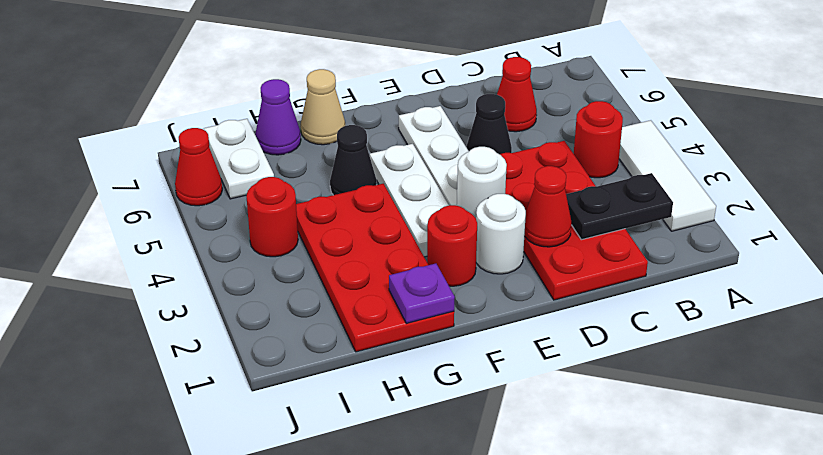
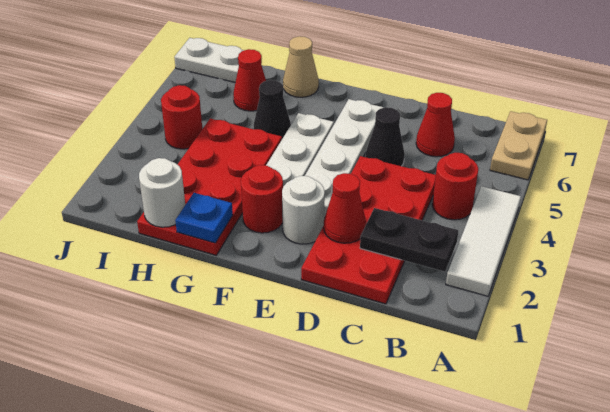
none -> tan 1x2 plate [490,111,547,180]
white 1x1 round brick [457,147,507,218] -> white 1x1 round brick moved to [139,158,185,227]
purple 1x1 plate [389,264,455,323] -> blue 1x1 plate [175,193,233,243]
purple 1x1 cone [255,79,301,155] -> none
white 1x2 plate [204,119,274,199] -> white 1x2 plate turned to [174,38,244,82]
red 1x1 cone [175,128,222,206] -> red 1x1 cone moved to [233,49,266,111]

